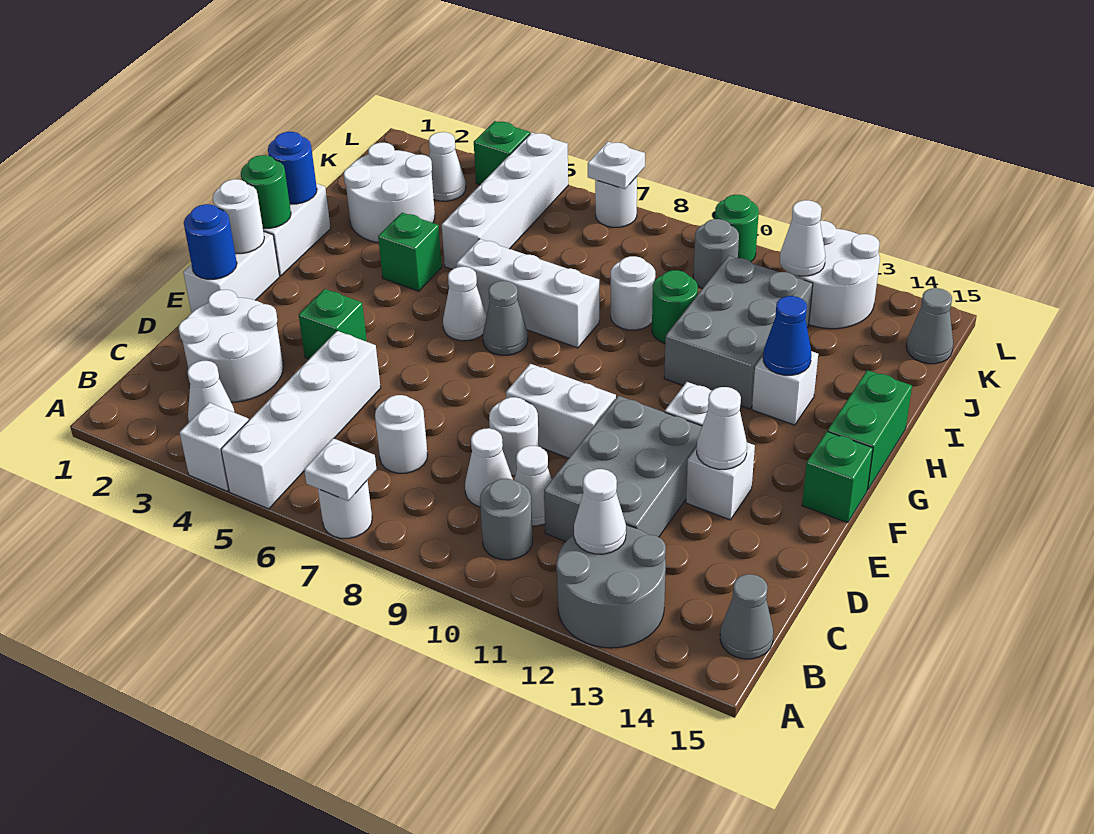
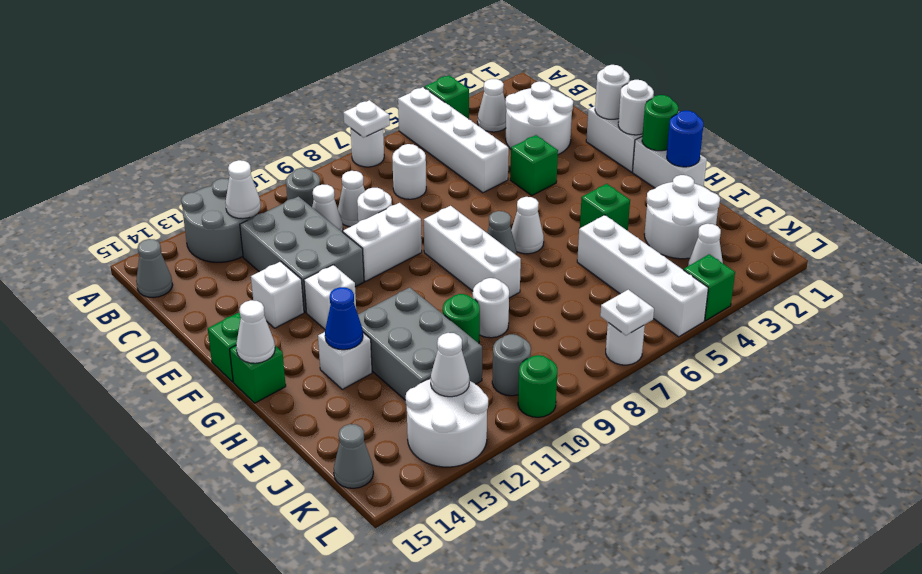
white 1x1 brick [180,403,249,491] -> green 1x1 brick [424,75,469,119]
blue 1x1 round brick [184,204,237,279] -> white 1x1 round brick [595,65,630,119]
white 1x1 cone [697,387,747,469] -> white 1x1 cone moved to [236,300,275,363]
green 1x2 brick [828,370,912,490] -> green 1x1 brick [230,346,286,403]
white 1x3 brick [456,239,599,348] -> white 1x3 brick turned to [424,206,521,298]

